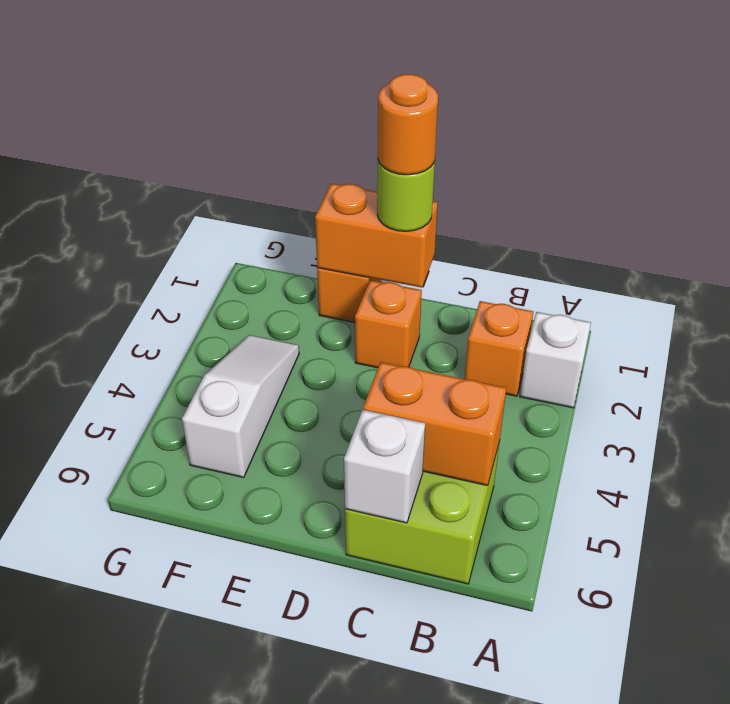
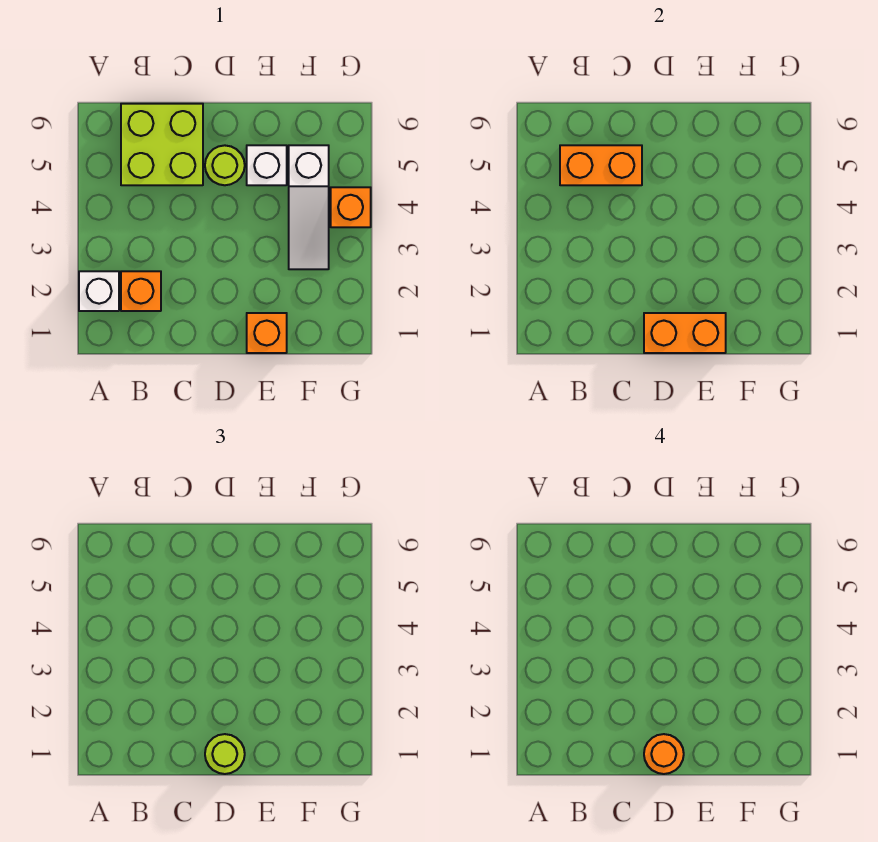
white 1x1 brick [344,410,425,523] -> white 1x1 brick moved to [247,145,287,185]
orange 1x1 brick [355,280,422,368] -> orange 1x1 brick moved to [331,187,371,227]
none -> lime 1x1 round brick [205,145,245,185]

